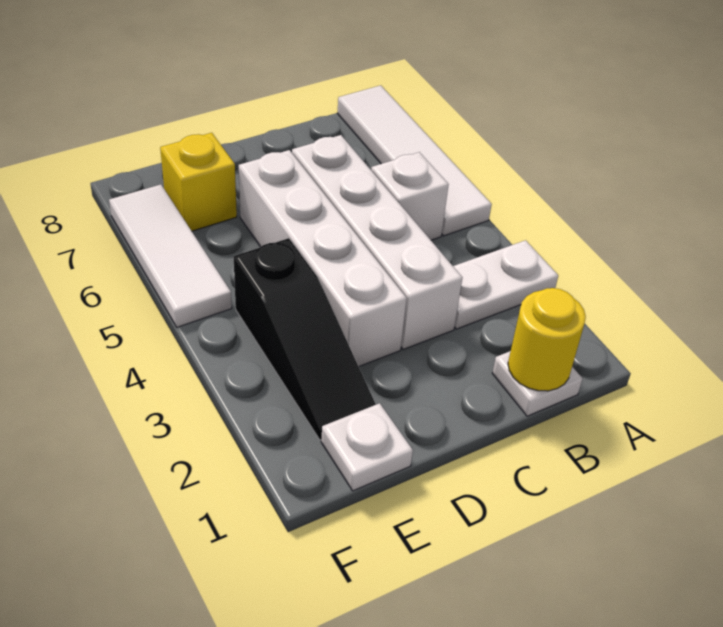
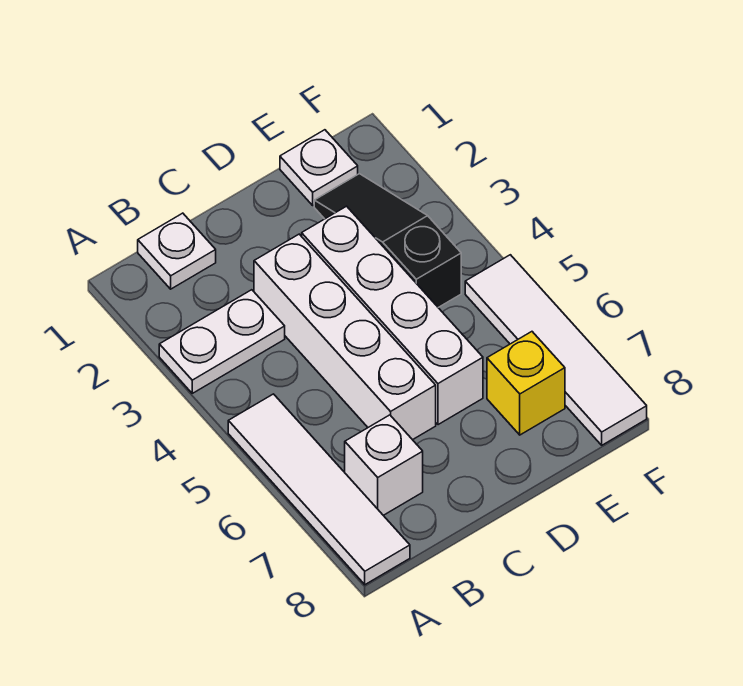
yellow 1x1 round brick [508,288,586,391] -> none
white 1x1 brick [371,152,449,240] -> white 1x1 brick moved to [345,415,423,515]
white 1x3 tile [109,184,232,327] -> white 1x4 tile [465,255,647,445]

